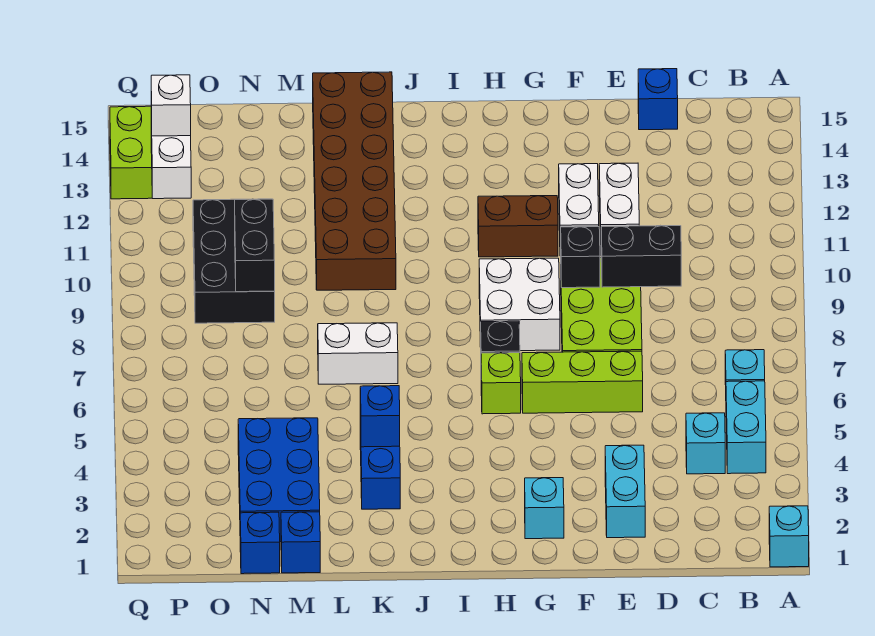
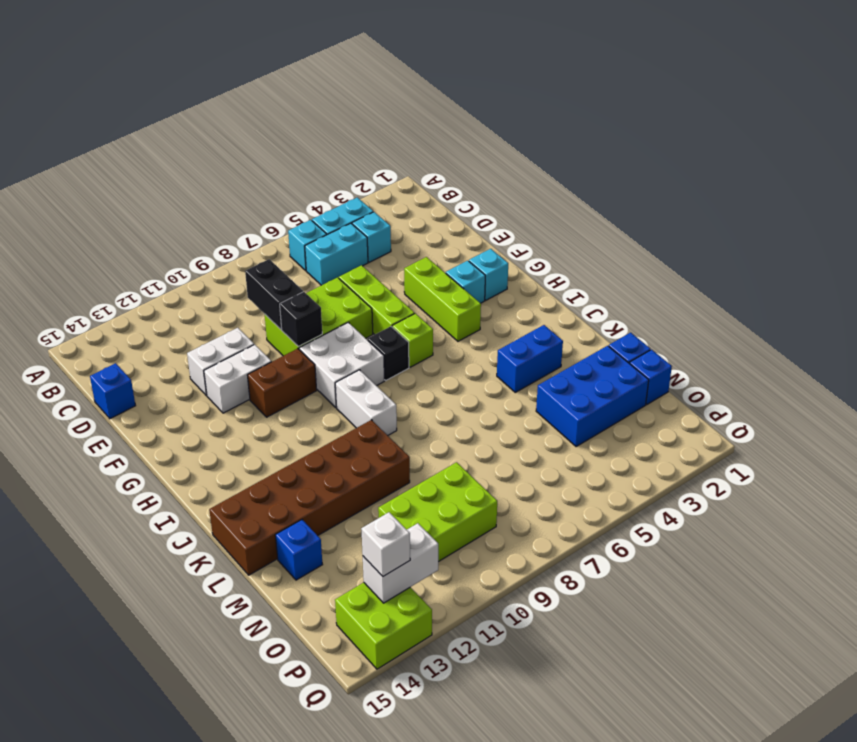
cyan 1x1 brick [769,506,809,567] -> cyan 1x1 brick moved to [446,261,485,303]
cyan 1x2 brick [605,445,645,538] -> cyan 1x2 brick moved to [305,223,368,285]
none -> lime 1x3 brick [404,257,481,341]
brown 1x2 brick [478,196,558,257] -> brown 1x2 brick turned to [248,349,317,417]
blue 1x1 brick [360,386,400,447] -> blue 1x1 brick moved to [275,520,323,580]
white 1x2 brick [318,323,398,384] -> white 1x2 brick moved to [335,370,397,435]
black 2x3 brick [193,199,275,323] -> lime 2x3 brick [378,462,497,562]
black 1x2 brick [235,199,275,292] -> none

